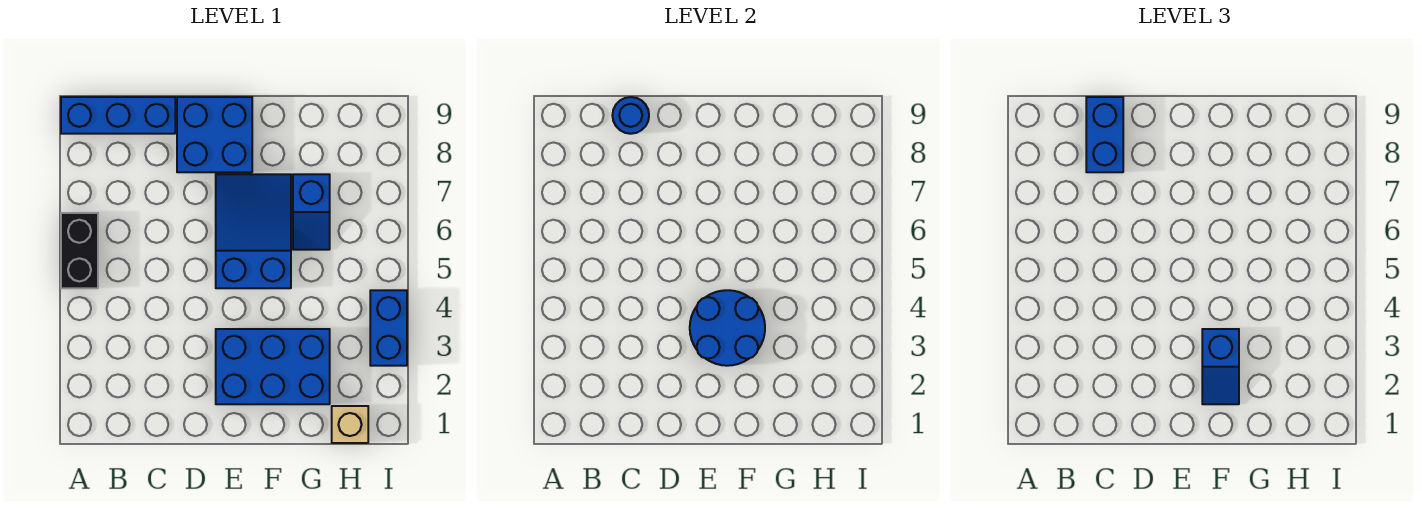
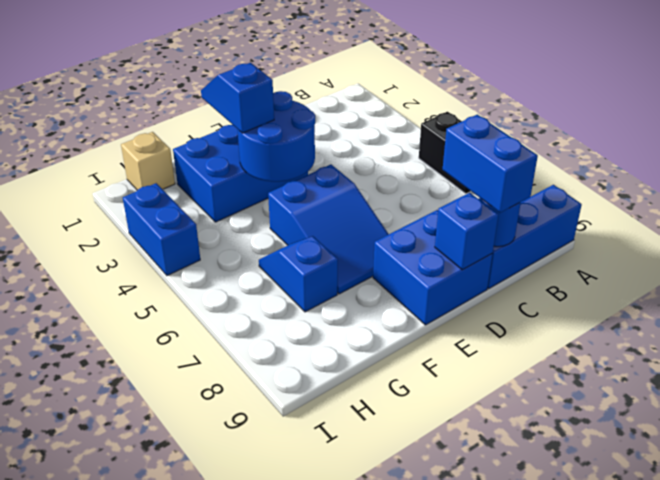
none -> blue 1x1 brick [435,193,498,270]

